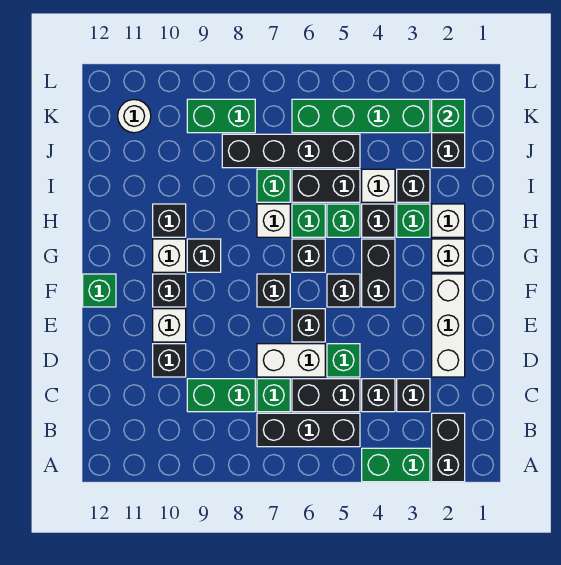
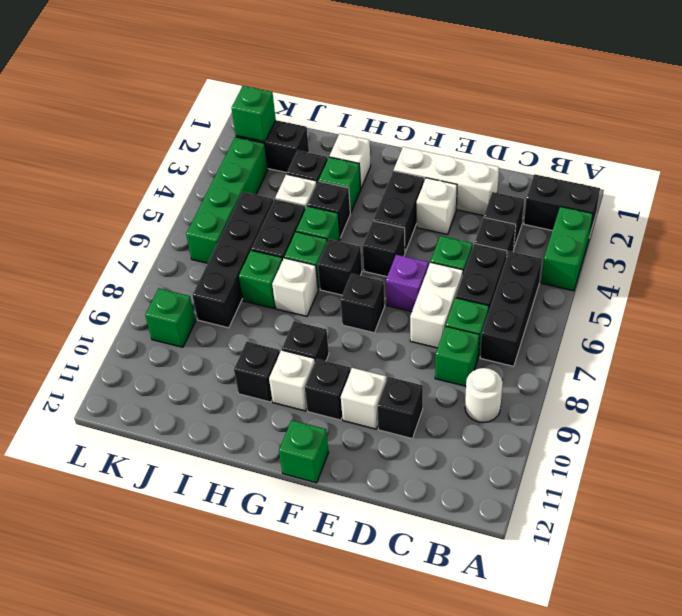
green 1x2 brick [187,379,255,412] -> green 1x1 brick [435,326,479,386]
black 1x1 brick [292,309,325,342] -> purple 1x1 brick [386,255,429,312]
black 1x2 brick [362,239,395,307] -> black 1x2 brick turned to [373,171,424,252]
white 1x1 brick [432,239,465,272] -> white 1x1 brick moved to [417,178,457,235]
green 1x2 brick [187,99,255,133] -> green 1x1 brick [145,289,195,347]
white 1x1 round brick [118,100,151,133] -> white 1x1 round brick moved to [465,368,503,423]

